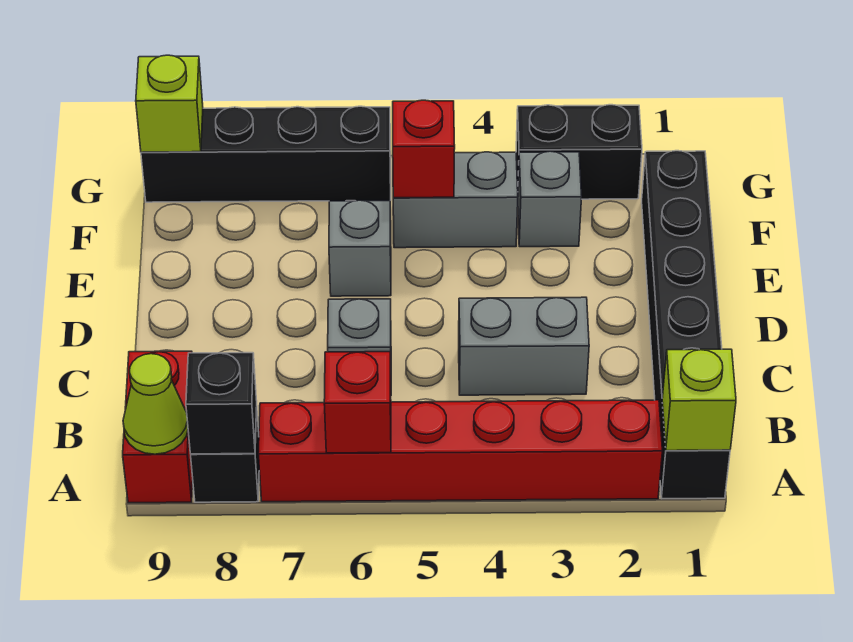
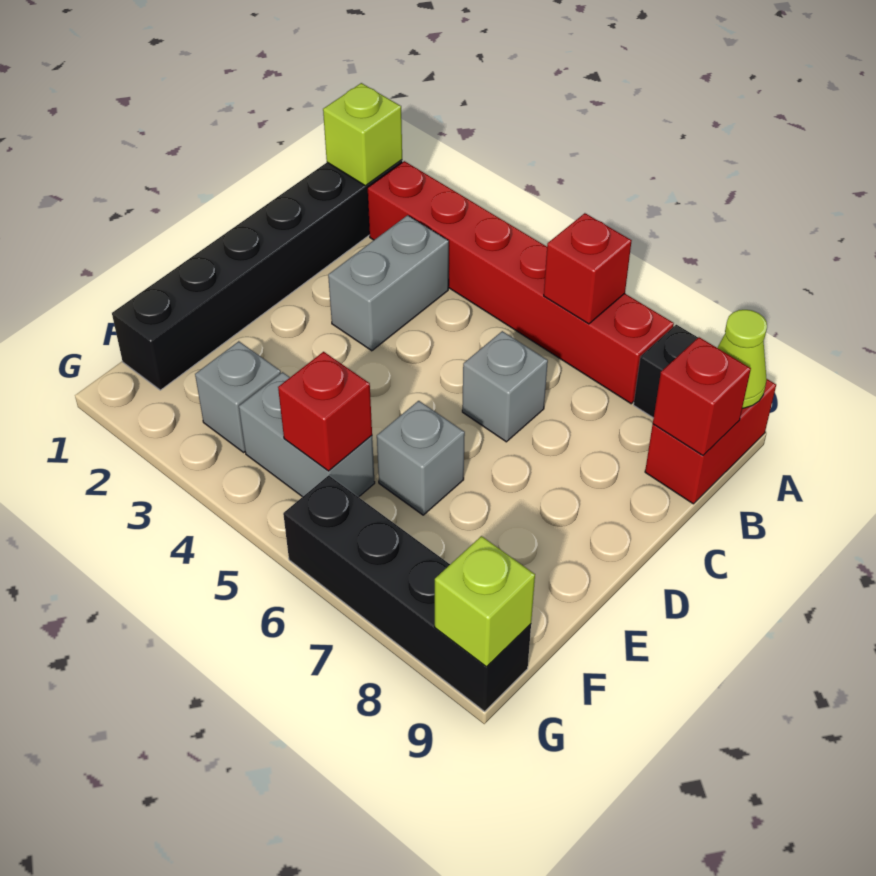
black 1x1 brick [186,353,257,454] -> none
none -> red 1x1 brick [653,337,751,455]
grey 1x2 brick [459,297,589,395] -> grey 1x2 brick turned to [328,215,449,351]
black 1x2 brick [516,105,642,199] -> none

